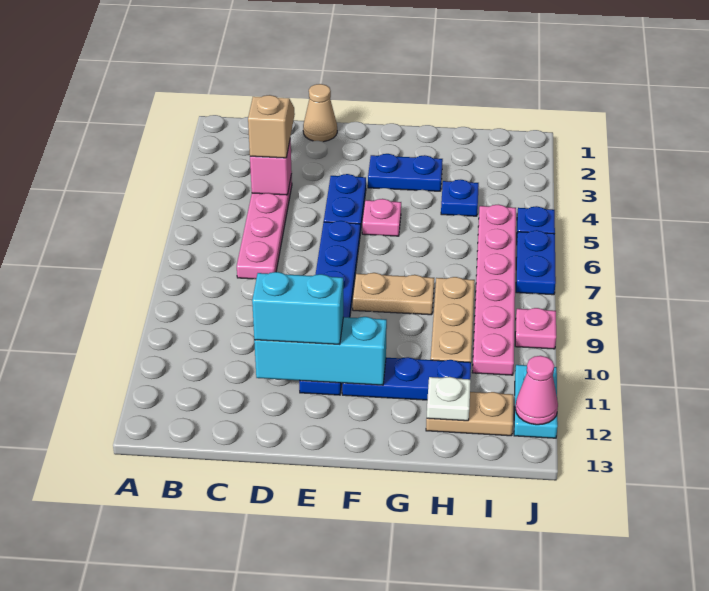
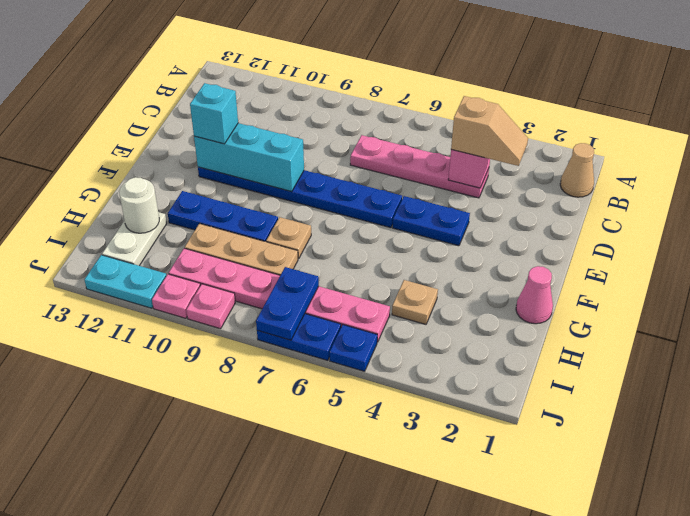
tan 1x1 cone [303,84,337,142] -> tan 1x1 cone moved to [560,143,594,197]
cyan 1x3 brick [254,317,387,385] -> cyan 1x3 brick turned to [194,123,304,192]
cyan 1x2 brick [252,272,343,344] -> cyan 1x1 brick [190,83,238,144]
blue 1x2 plate [368,154,443,191] -> blue 1x2 plate moved to [256,267,319,340]
pink 1x1 plate [362,199,401,236] -> pink 1x1 plate moved to [152,274,200,318]
tan 1x2 plate [353,273,434,315] -> tan 1x1 plate [266,217,311,259]
blue 1x3 plate [342,357,471,400] -> blue 1x3 plate turned to [168,191,278,242]
blue 1x1 plate [441,180,479,216] -> tan 1x1 plate [392,280,438,324]
tan 1x2 plate [426,392,513,436] -> white 1x2 plate [102,212,167,266]
white 1x1 plate [427,377,471,421] -> white 1x1 round brick [119,177,159,233]
pink 1x1 cone [515,356,558,425] -> pink 1x1 cone moved to [516,266,553,324]

